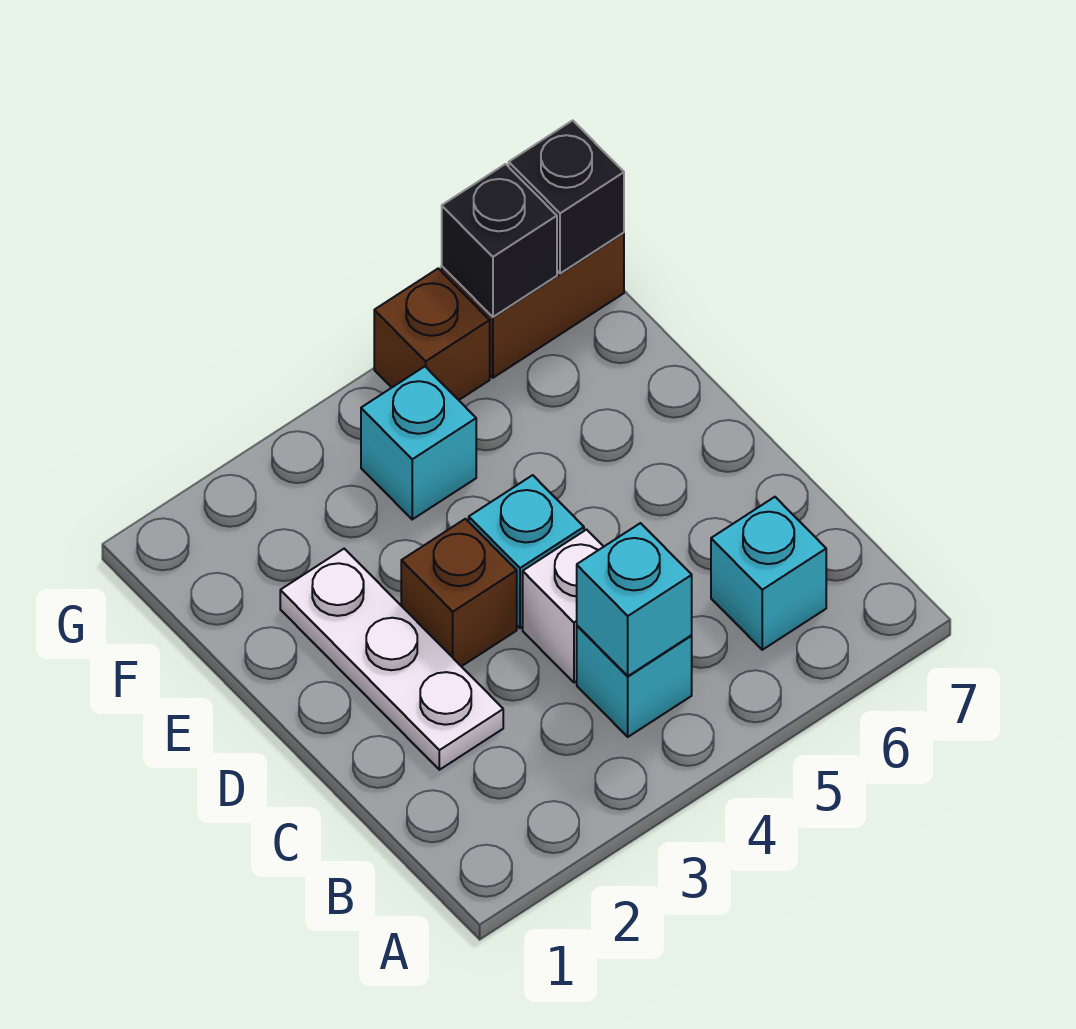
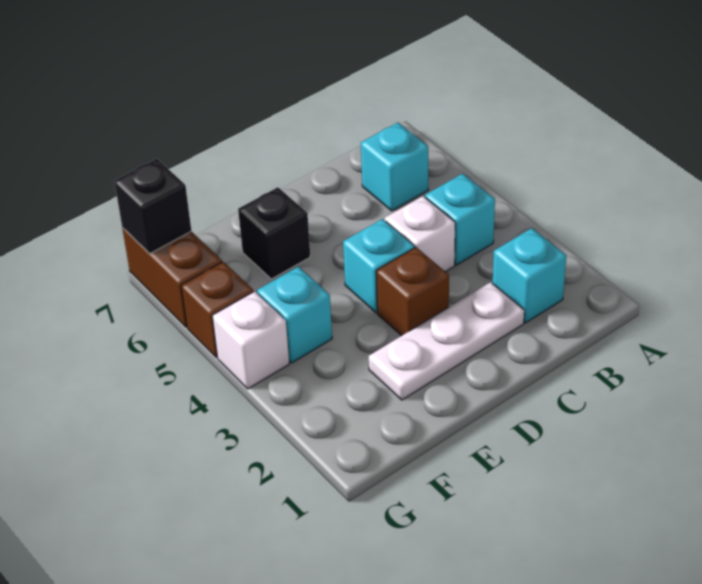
cyan 1x1 brick [577,523,692,676] -> cyan 1x1 brick moved to [493,228,566,323]
none -> white 1x1 brick [212,291,289,389]
black 1x1 brick [442,164,557,317] -> black 1x1 brick moved to [238,187,310,279]

